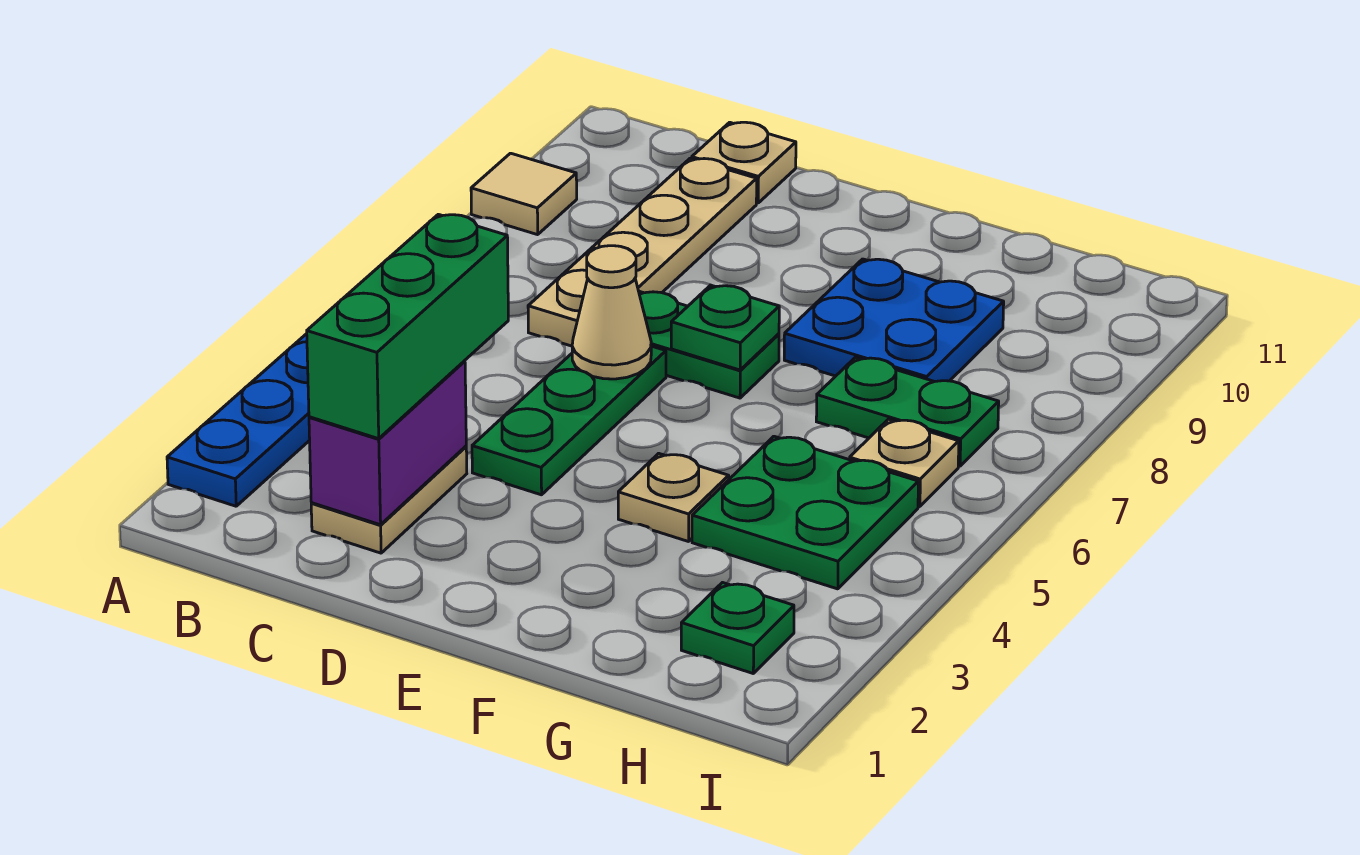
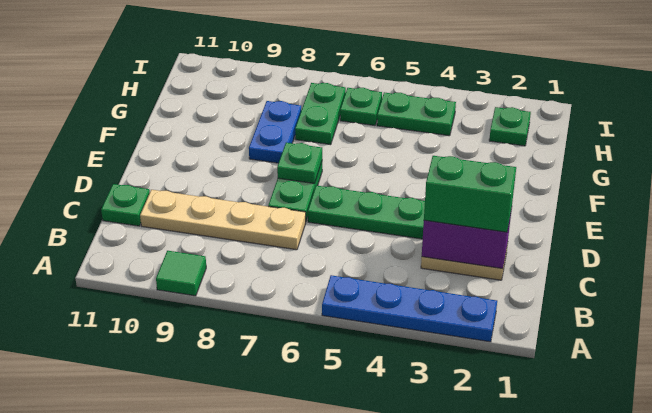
tan 1x1 tile [471,153,577,235] -> green 1x1 tile [156,251,206,296]
green 1x3 brick [307,214,508,439] -> green 1x2 brick [424,156,516,232]
tan 1x1 plate [692,122,796,203] -> green 1x1 plate [101,184,150,226]
tan 1x1 cone [572,246,651,379] -> none
tan 1x1 plate [618,453,729,542] -> none
blue 2x2 plate [784,259,1004,382] -> blue 1x2 plate [249,101,301,163]
green 2x2 plate [692,436,918,589] -> green 1x2 plate [377,92,456,136]
tan 1x1 plate [850,419,959,507] -> green 1x1 plate [340,88,382,126]

